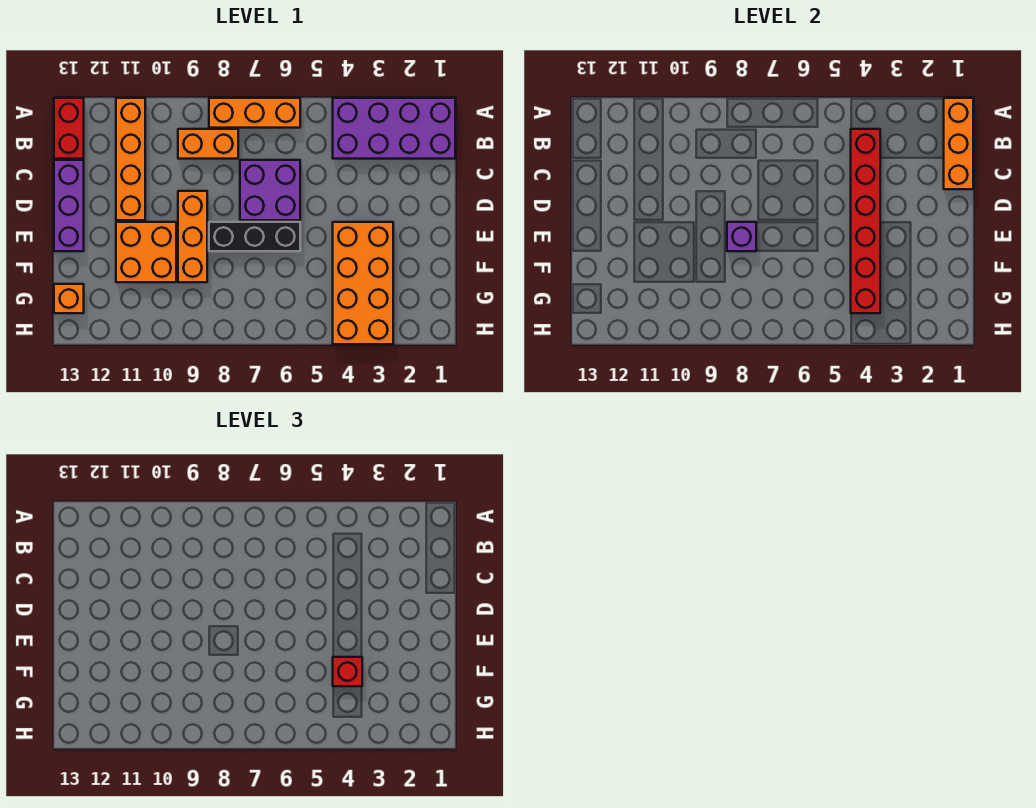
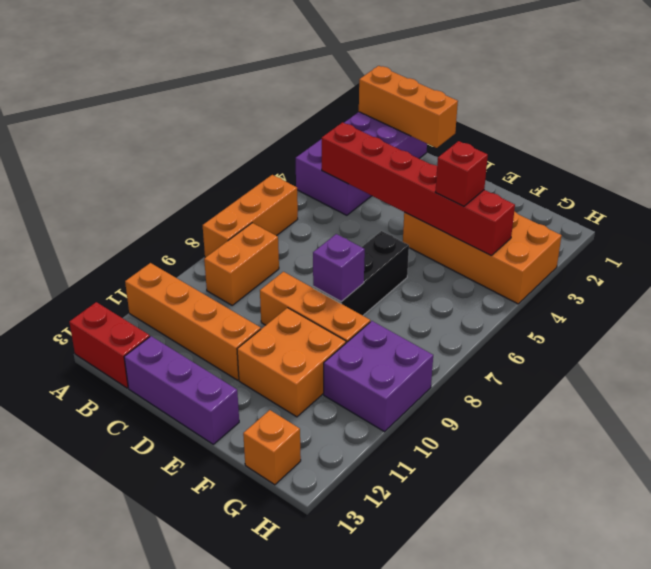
purple 2x2 brick [240,160,300,220] -> purple 2x2 brick moved to [324,321,433,432]

